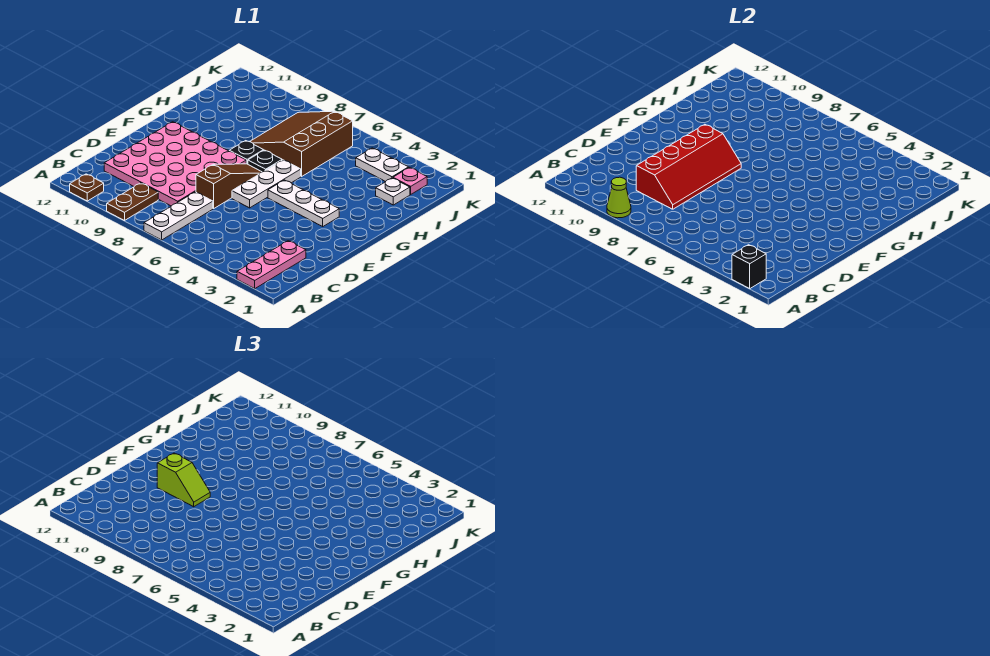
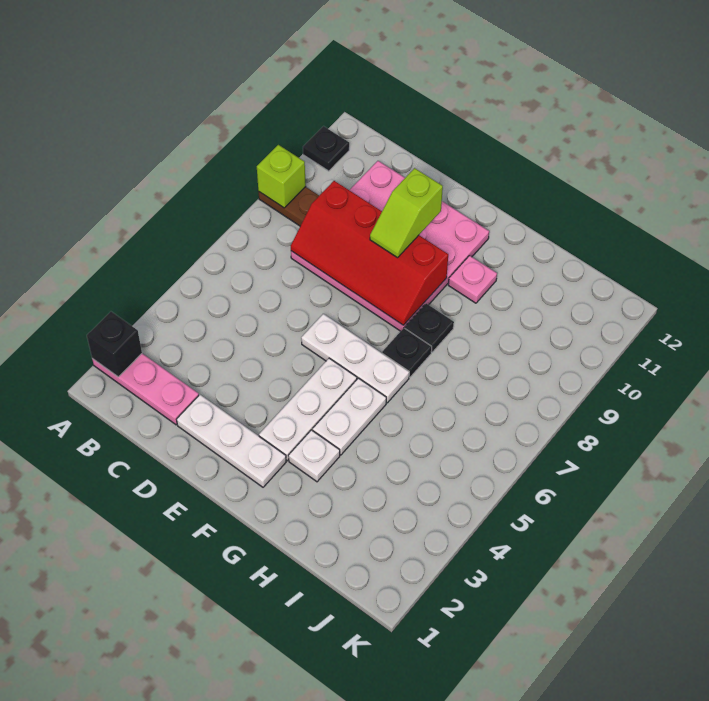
white 1x3 plate [144,192,213,240] -> white 1x3 plate moved to [176,395,286,487]
lime 1x1 cone [607,177,631,218] -> lime 1x1 brick [257,145,306,208]
brown 1x1 plate [70,174,104,201] -> black 1x1 plate [303,126,349,171]
brown 1x3 slope [196,164,261,209] -> none
brown 3x3 slope [250,111,353,176] -> none
white 1x1 plate [376,178,410,205] -> white 1x1 plate moved to [288,430,340,482]
pink 1x1 plate [393,168,427,194] -> pink 1x1 plate moved to [448,256,497,303]
white 1x2 plate [356,148,409,182] -> white 1x2 plate moved to [313,378,386,455]

